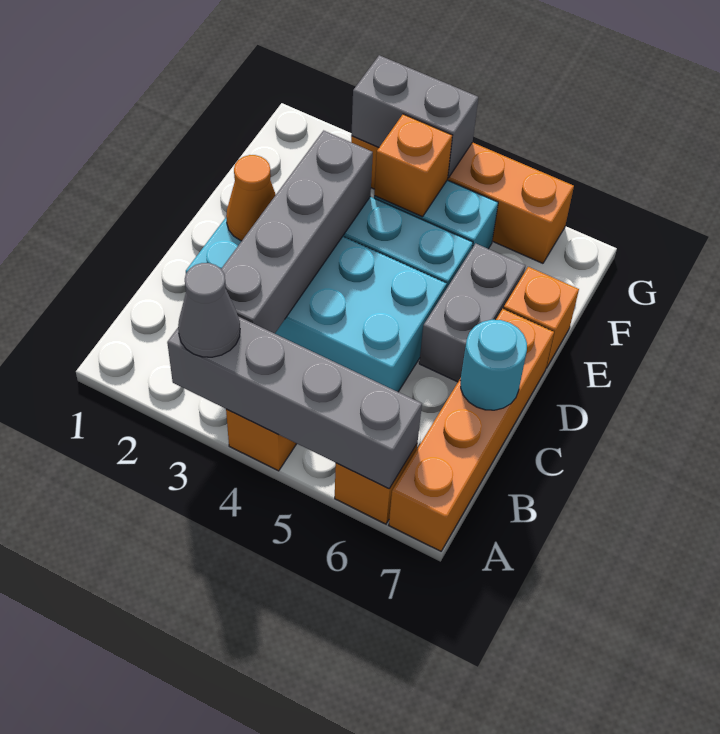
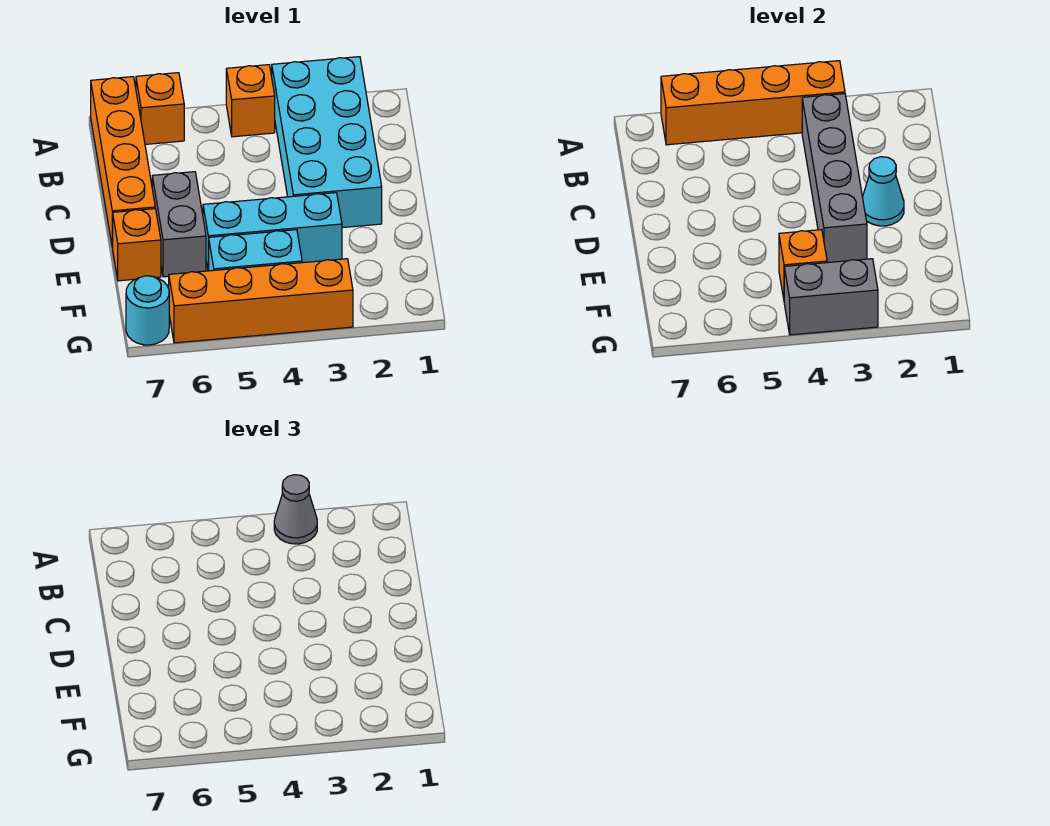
grey 1x4 brick [167,317,422,488] -> orange 1x4 brick [661,61,845,145]
cyan 2x4 brick [186,218,447,392] -> cyan 2x4 brick turned to [272,57,382,228]
cyan 1x1 round brick [461,320,527,410] -> cyan 1x1 round brick moved to [126,276,169,345]
orange 1x1 cone [226,155,276,241] -> cyan 1x1 cone [863,157,904,226]

